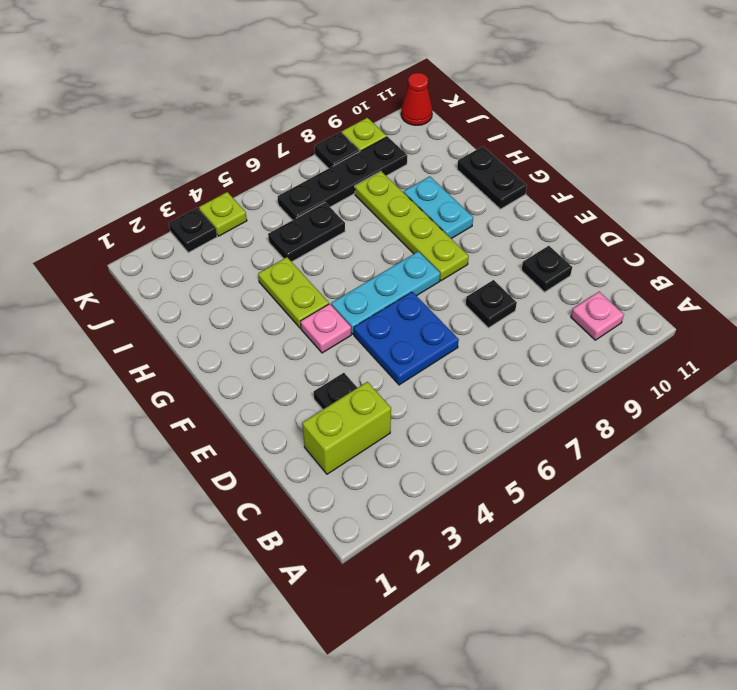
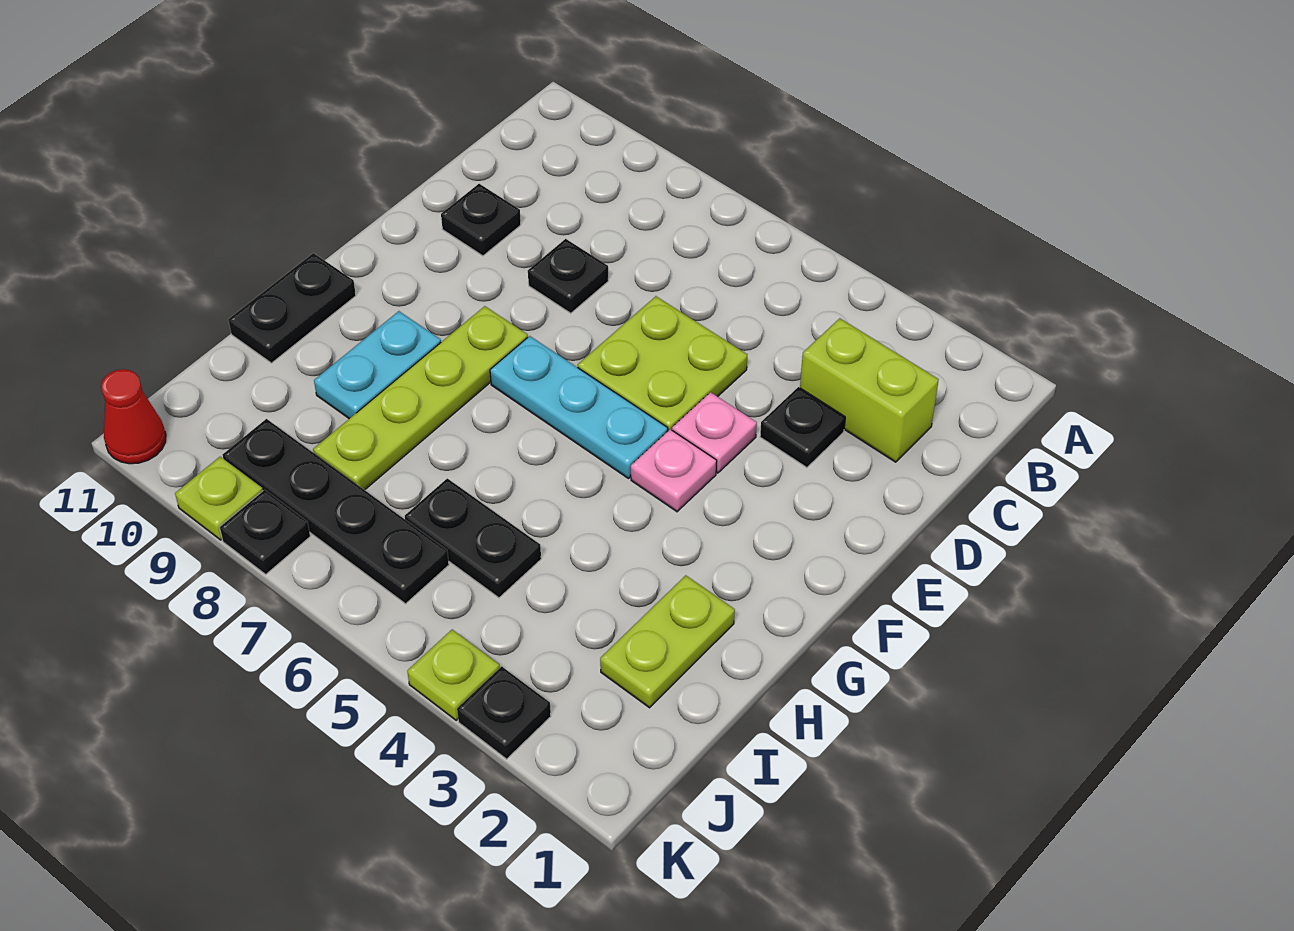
pink 1x1 plate [571,292,624,340] -> pink 1x1 plate moved to [672,392,757,473]
blue 2x2 plate [354,292,459,385] -> lime 2x2 plate [578,296,747,431]
lime 1x2 plate [258,257,329,328] -> lime 1x2 plate moved to [600,575,735,708]

